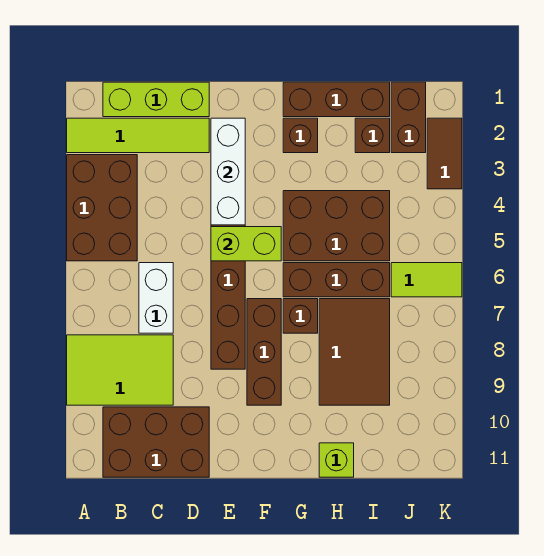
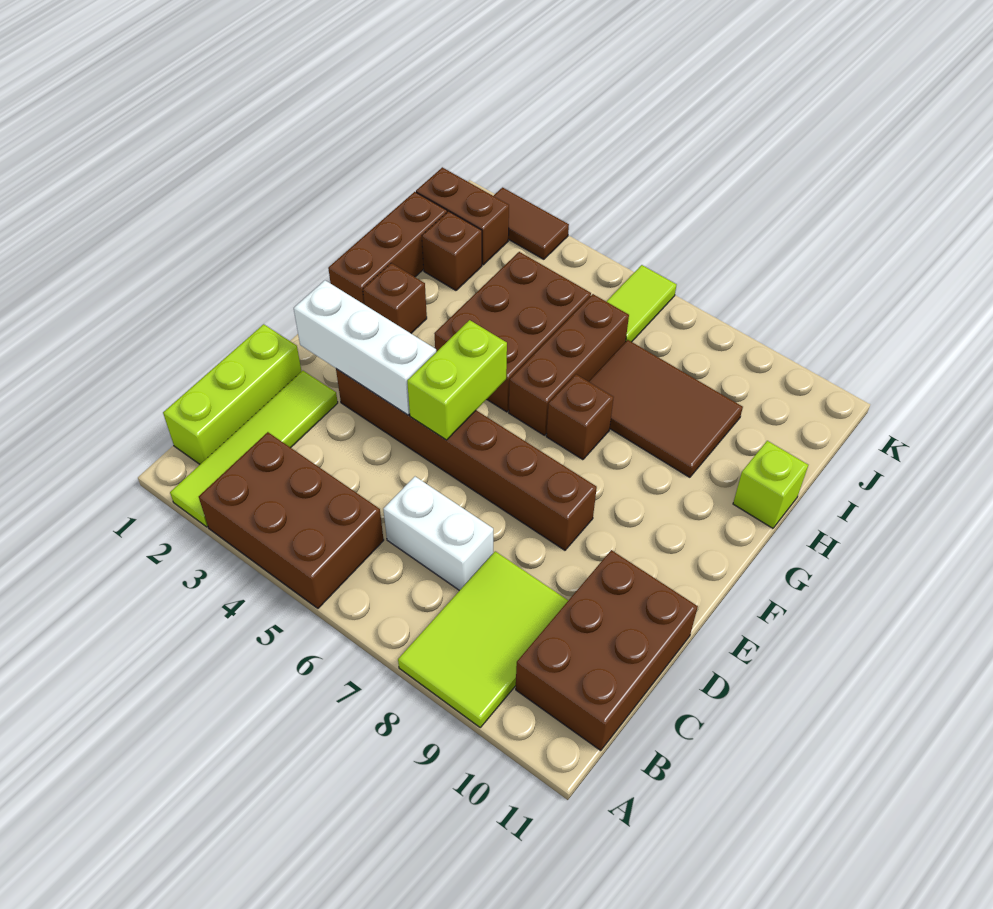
brown 1x3 brick [247,299,281,405] -> none

